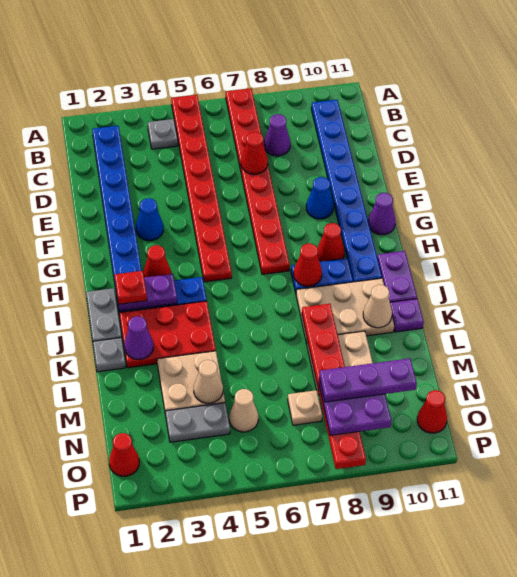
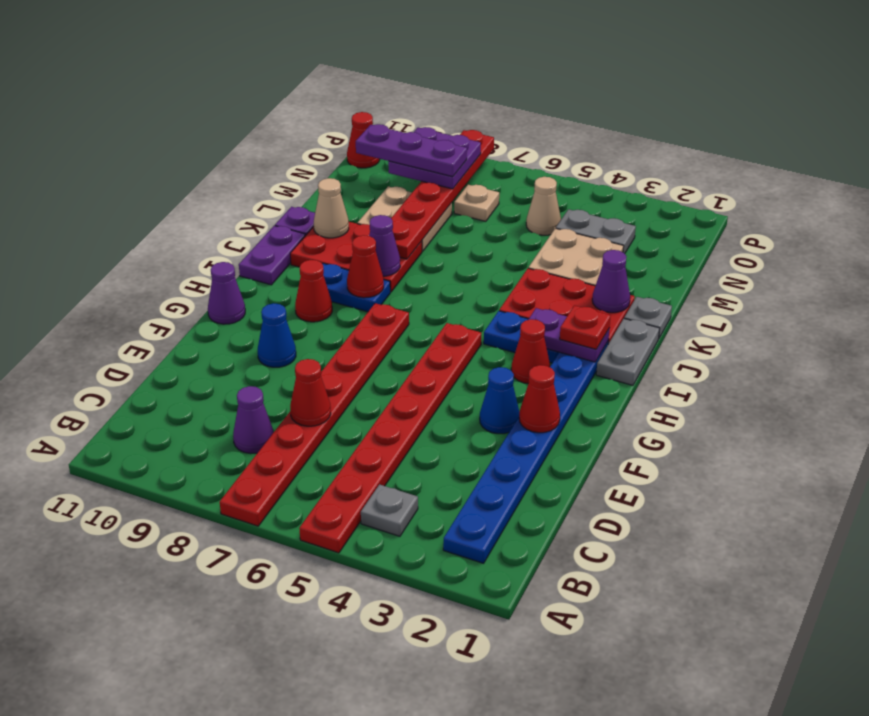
blue 1x8 plate [311,100,382,282] -> none
tan 2x3 plate [296,278,394,343] -> red 2x3 plate [290,222,422,292]
none -> purple 1x1 cone [369,215,400,276]
tan 1x1 cone [194,360,223,403] -> none
red 1x1 cone [109,433,139,476] -> red 1x1 cone moved to [519,365,560,433]

